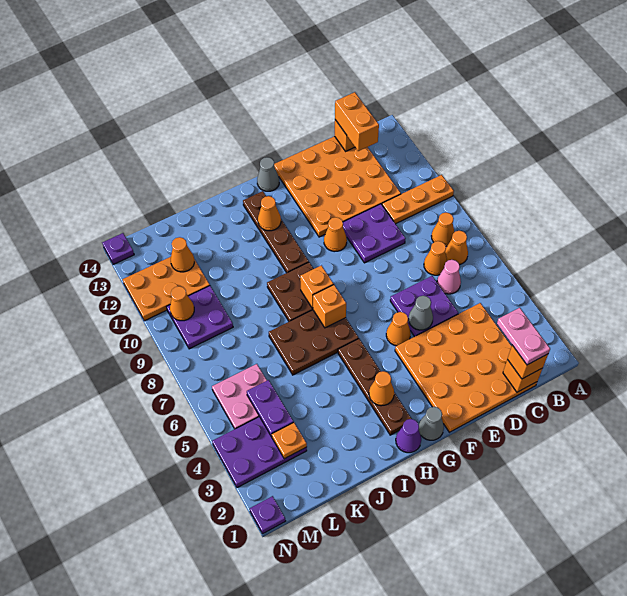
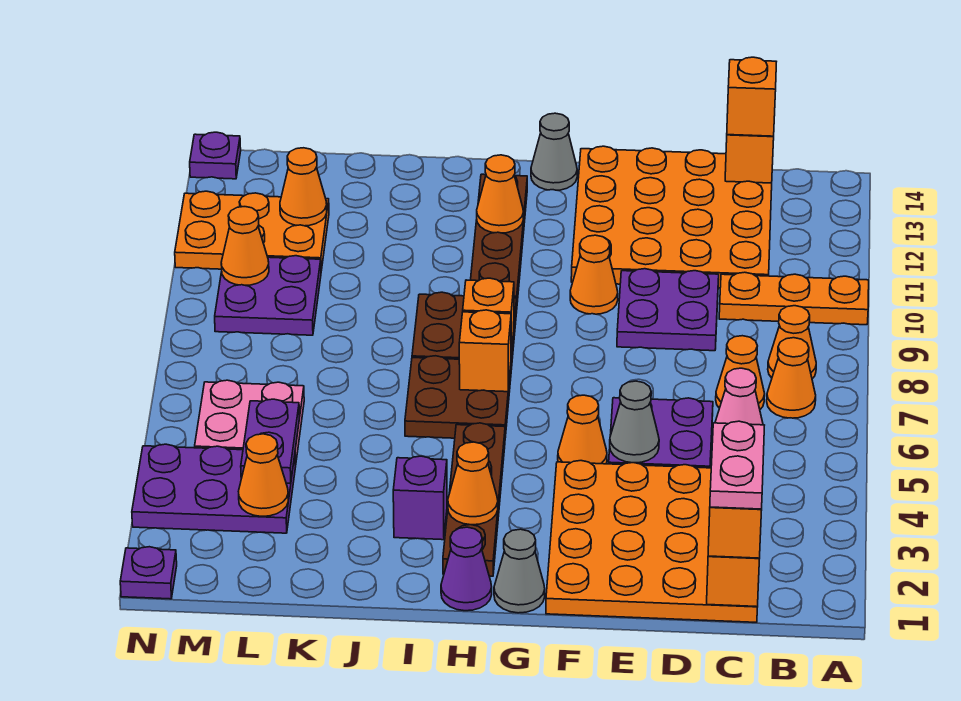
orange 1x2 brick [335,92,379,151] -> orange 1x1 brick [727,57,776,136]
brown 2x3 plate [269,310,359,375] -> brown 2x2 plate [405,356,511,438]
none -> purple 1x1 brick [393,456,447,540]
orange 1x1 plate [272,423,307,459] -> orange 1x1 cone [239,434,288,516]

